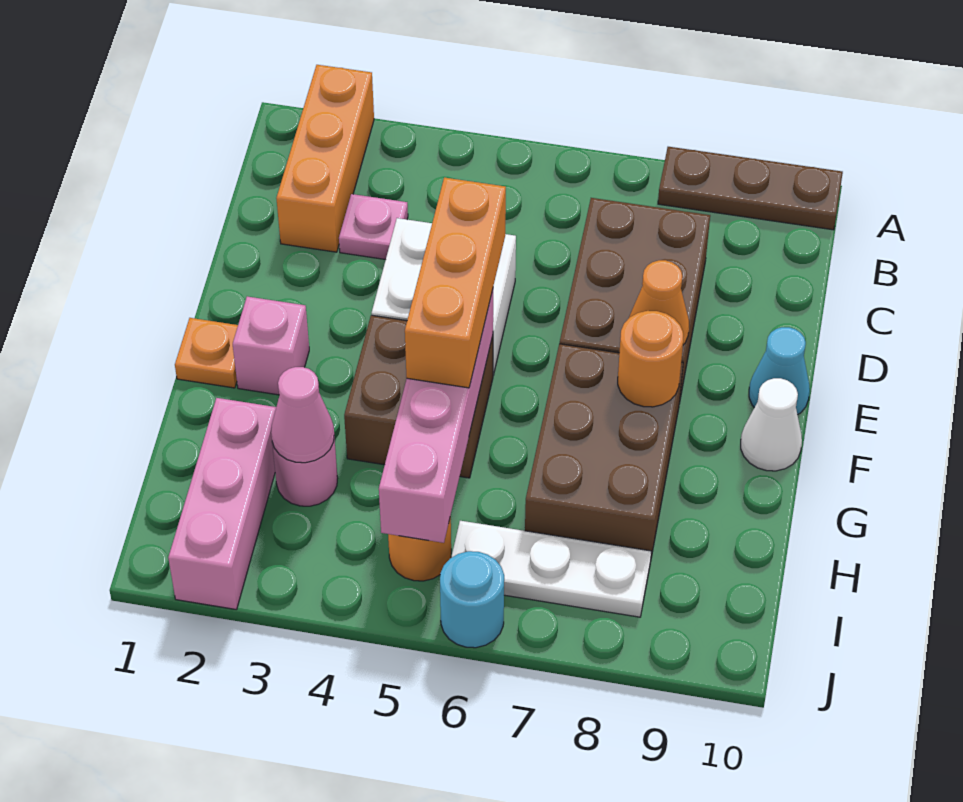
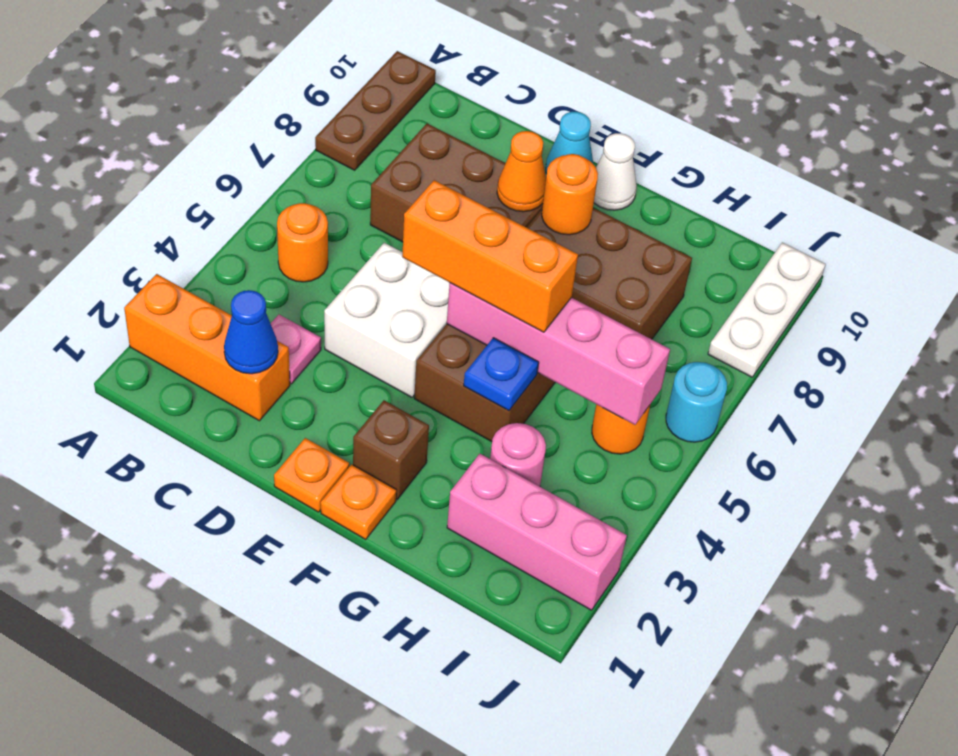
none -> orange 1x1 round brick [277,203,328,282]
none -> blue 1x1 cone [224,290,278,374]
none -> orange 1x1 plate [274,438,349,512]
pink 1x1 brick [233,296,309,395] -> brown 1x1 brick [353,400,429,499]
none -> blue 1x1 plate [464,338,539,411]
pink 1x1 cone [271,367,334,463] -> none
white 1x3 plate [451,521,651,617] -> white 1x3 plate moved to [708,242,826,377]

